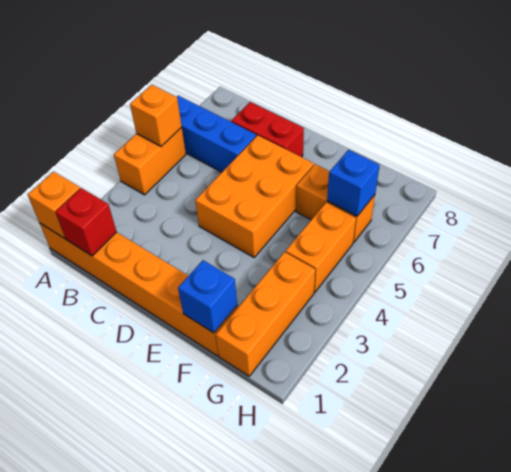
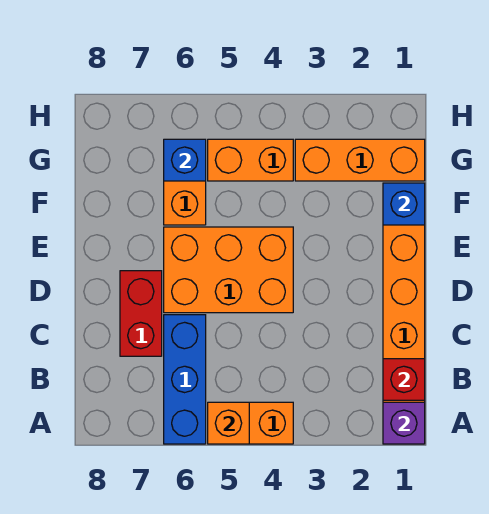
orange 1x1 brick [28,172,80,238] -> purple 1x1 brick [383,402,425,444]

